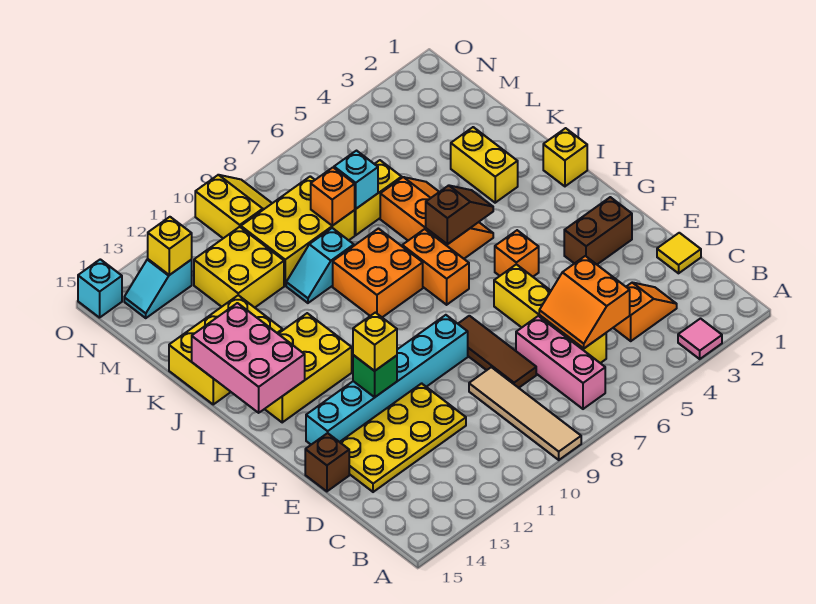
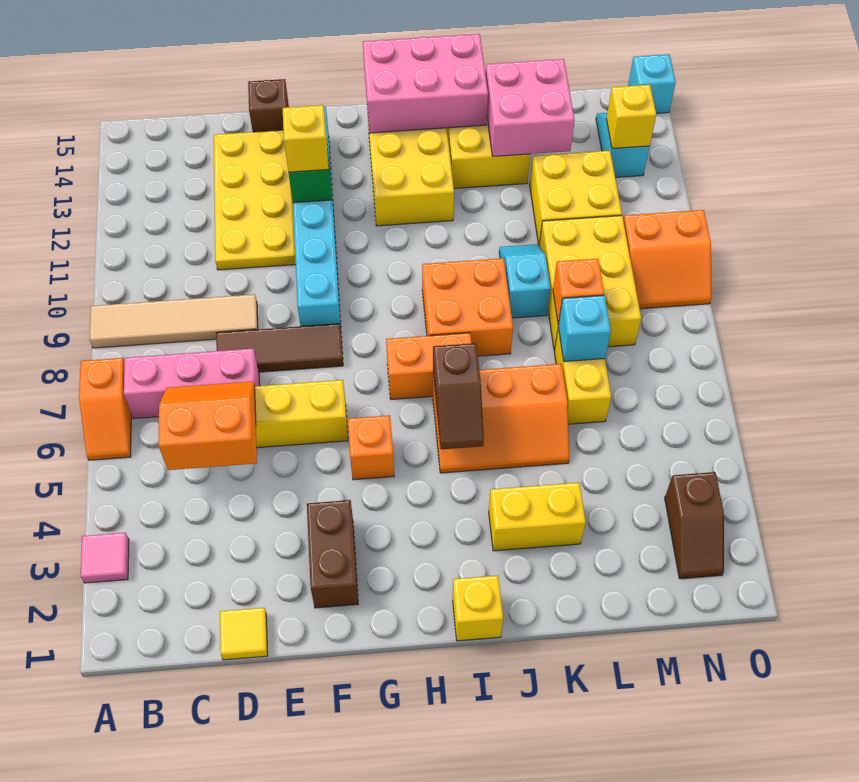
orange 1x2 slope [613,283,677,341] -> orange 1x2 slope moved to [79,358,131,460]
none -> pink 2x2 brick [485,59,575,156]
none -> brown 1x2 slope [665,472,724,579]
yellow 2x2 slope [195,175,272,238] -> orange 2x2 slope [623,210,711,309]

